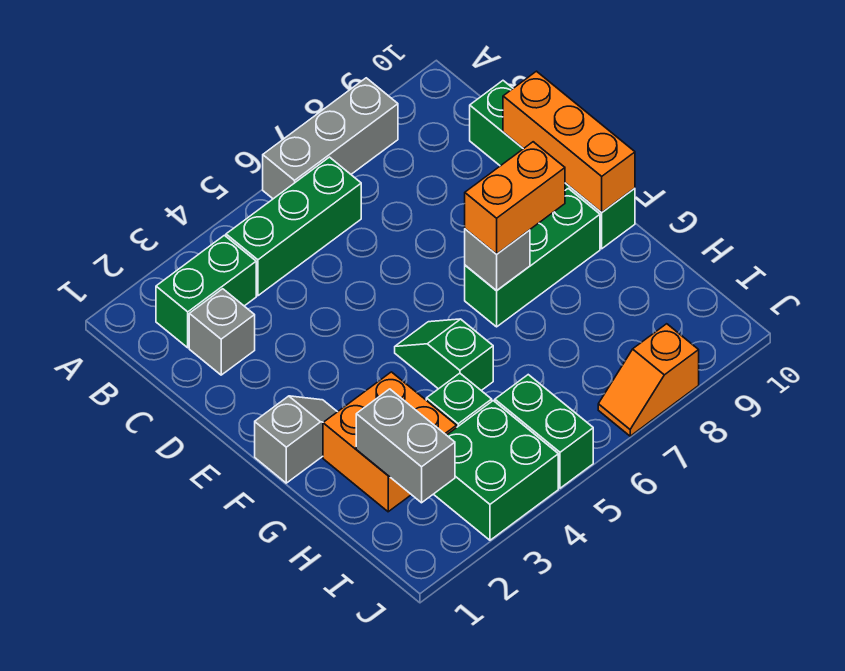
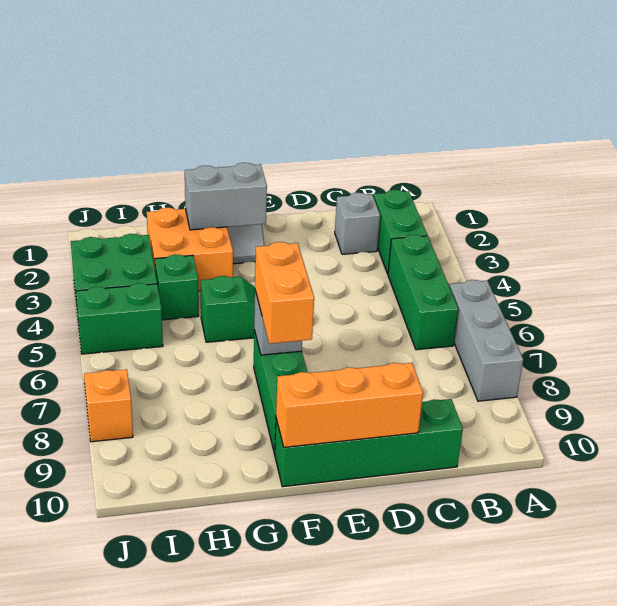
grey 1x2 brick [356,389,455,503] -> grey 1x2 brick moved to [185,163,267,230]

